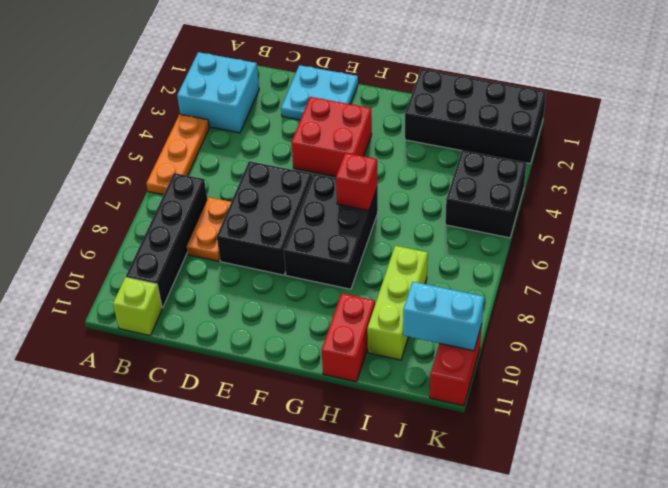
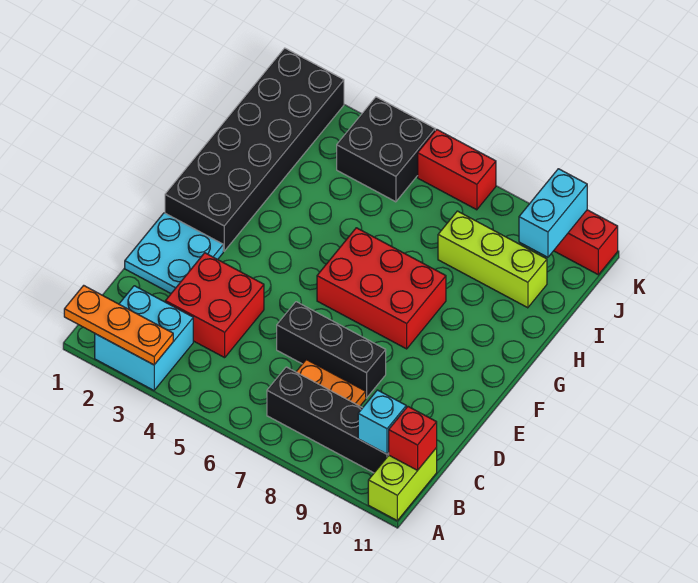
orange 1x3 plate [146,114,209,195] -> orange 1x3 plate moved to [64,285,173,365]
none -> cyan 1x1 brick [358,390,406,454]
lime 1x1 brick [113,277,162,336] -> lime 1x2 brick [368,448,437,520]
black 2x3 brick [217,161,312,275] -> black 1x3 brick [277,302,386,398]
red 2x2 brick [291,97,372,177] -> red 2x2 brick moved to [165,253,264,358]
black 2x3 brick [284,174,378,289] -> red 2x3 brick [317,228,446,349]
red 1x1 brick [336,153,377,210] -> red 1x1 brick moved to [389,407,437,471]
black 2x4 brick [405,69,546,164] -> black 2x6 brick [165,48,344,251]
red 1x2 brick [322,293,375,382] -> red 1x2 brick moved to [418,130,496,210]

